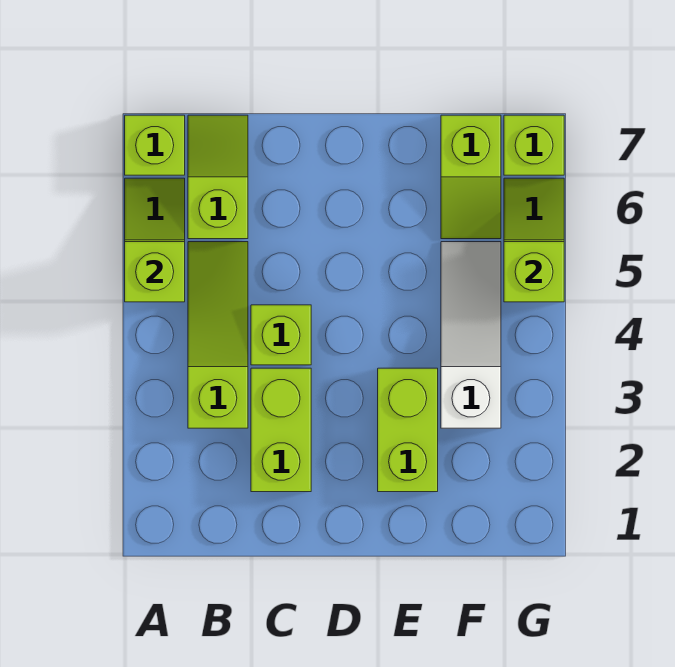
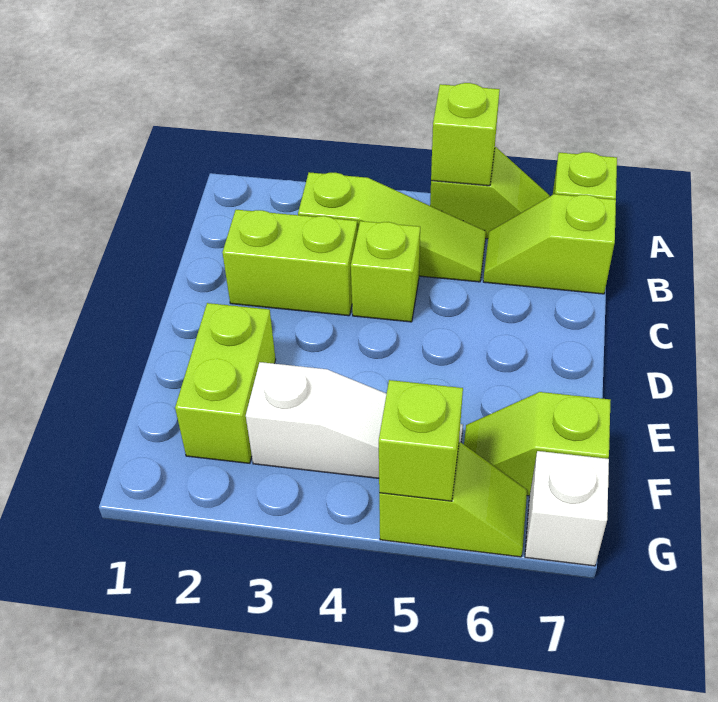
lime 1x2 slope [188,115,248,239] -> lime 1x2 slope turned to [483,194,616,294]
lime 1x2 brick [378,368,438,492] -> lime 1x2 brick turned to [175,303,276,463]
lime 1x1 brick [504,115,564,175] -> white 1x1 brick [525,451,609,566]

